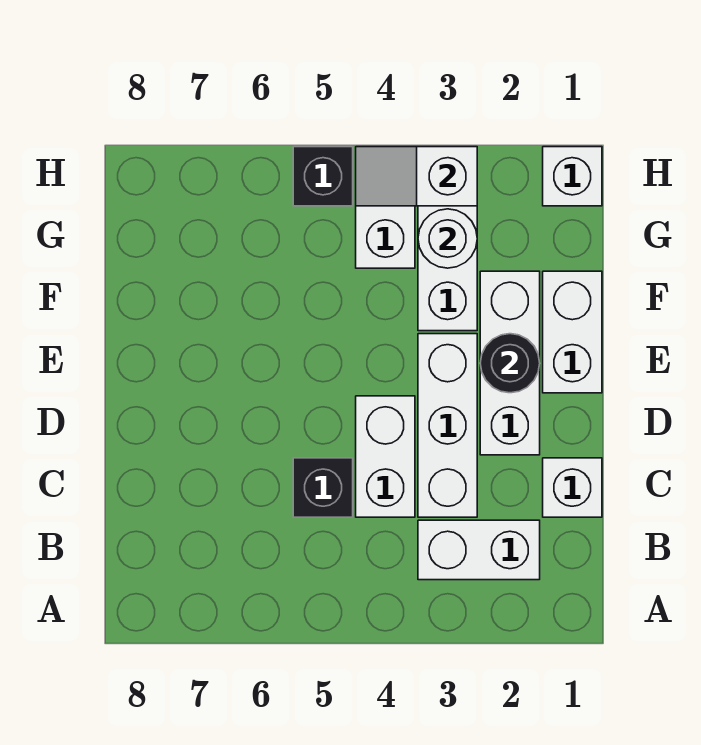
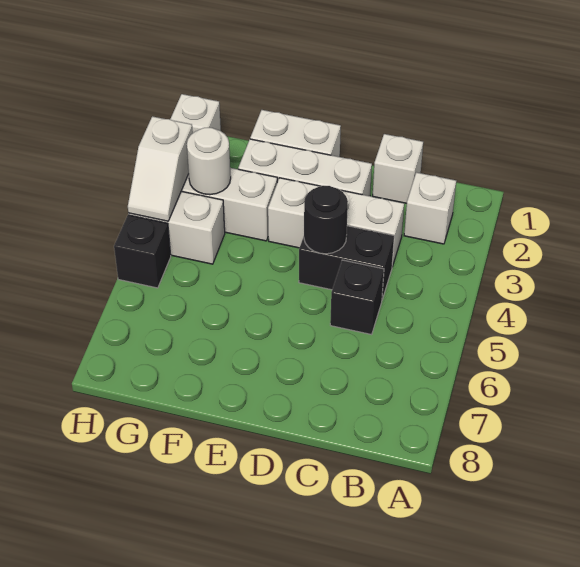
white 1x2 brick [418,520,540,580] -> white 1x1 brick [404,172,456,244]
white 1x2 brick [356,396,415,517] -> black 1x2 brick [299,226,394,299]
black 1x1 round brick [480,334,540,393] -> black 1x1 round brick moved to [304,186,348,254]

